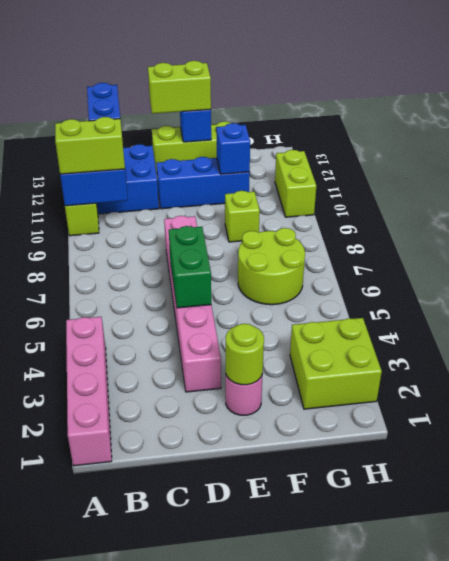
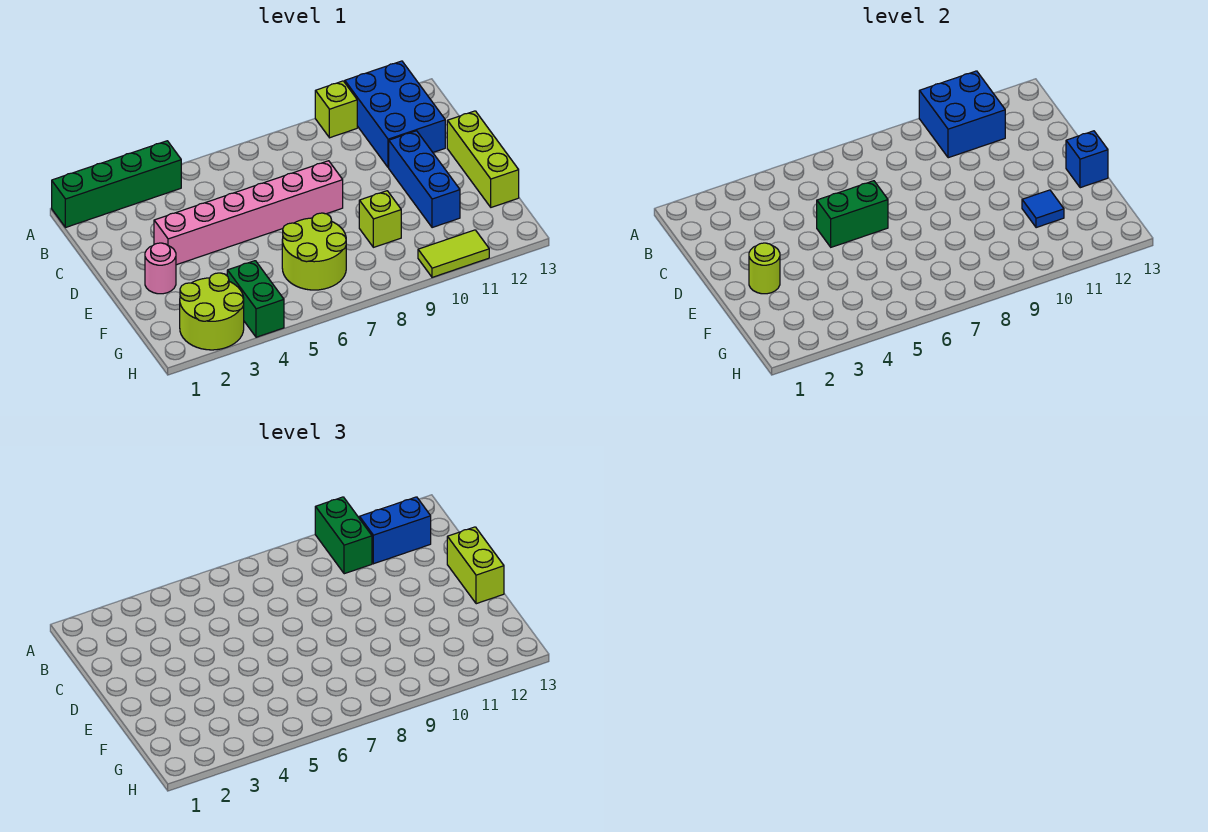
pink 1x4 brick [66,317,112,466] -> green 1x4 brick [52,141,181,228]
lime 1x2 brick [55,117,125,174] -> green 1x2 brick [315,497,372,574]
blue 1x1 brick [216,123,250,174] -> blue 1x1 tile [1022,190,1064,228]
lime 2x2 brick [290,318,382,409] -> lime 2x2 round brick [180,273,244,350]
none -> green 1x2 brick [227,261,284,337]
lime 1x2 brick [275,150,316,217] -> lime 1x2 tile [418,230,489,277]

